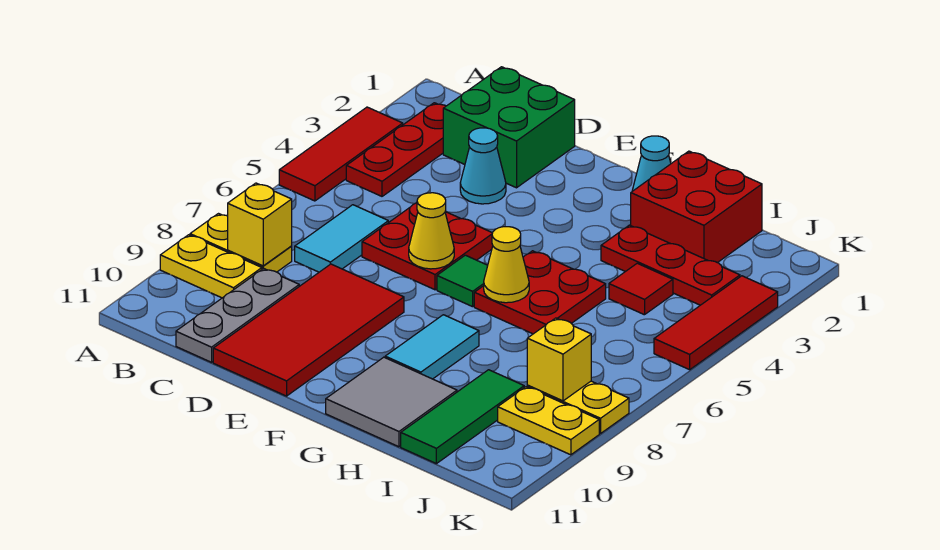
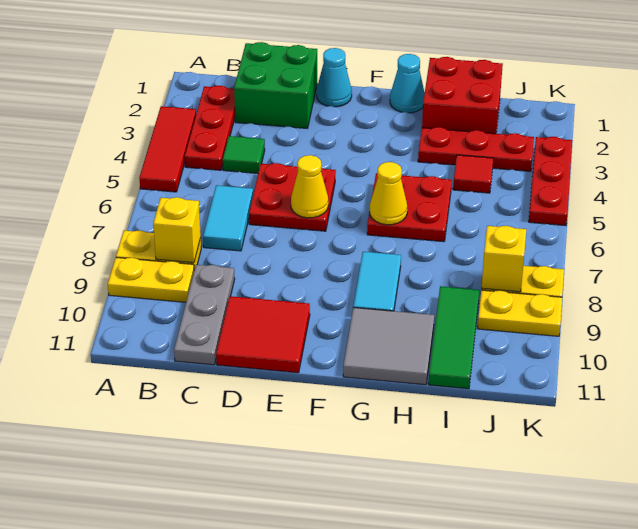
cyan 1x1 cone [460,128,506,204] -> cyan 1x1 cone moved to [317,48,352,107]
red 2x4 tile [213,264,404,396] -> red 2x2 tile [216,296,310,373]
green 1x1 tile [437,255,488,307] -> green 1x1 tile moved to [223,136,265,173]
red 1x3 tile [654,276,778,370] -> red 1x3 plate [529,137,572,226]

